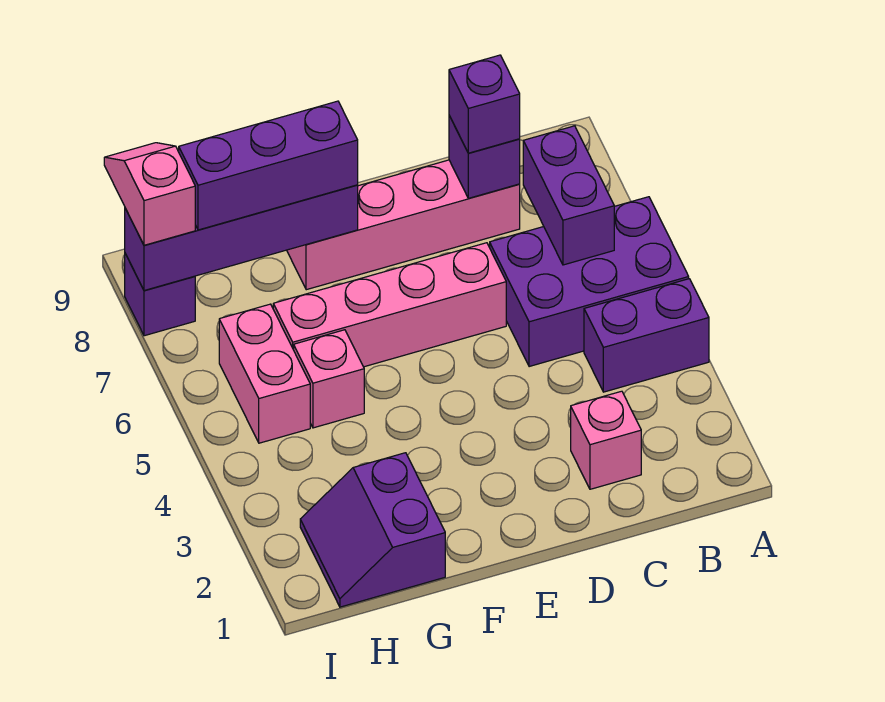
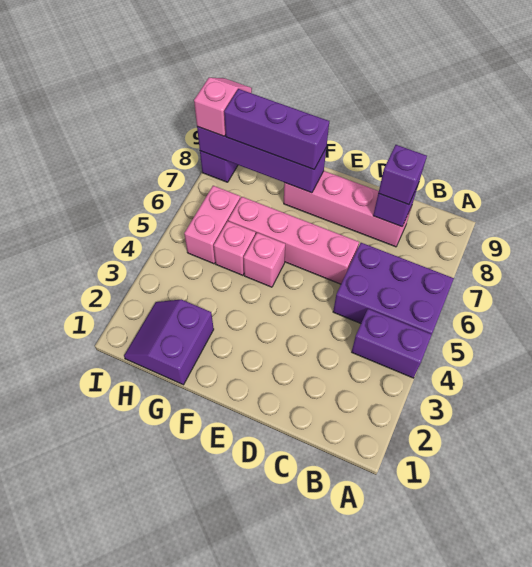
purple 1x2 brick [523,126,614,265] -> none
pink 1x1 brick [571,391,641,489] -> pink 1x1 brick moved to [244,233,285,287]

